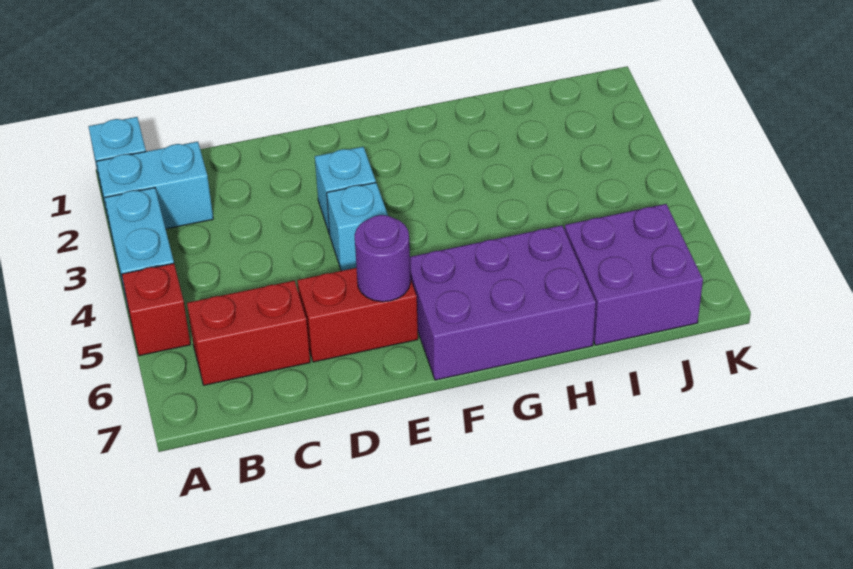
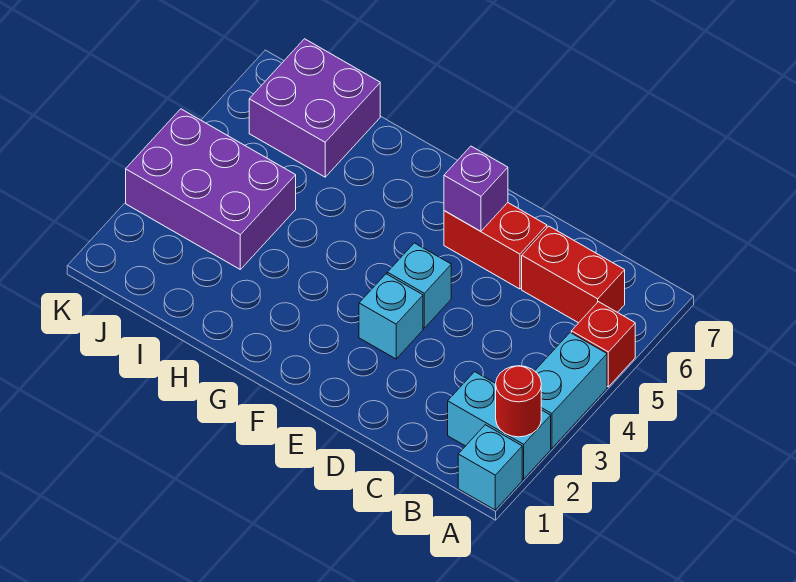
none -> red 1x1 round brick [496,366,541,437]
purple 1x1 round brick [354,215,411,302] -> purple 1x1 brick [444,146,508,231]
purple 2x3 brick [410,225,596,380] -> purple 2x3 brick moved to [126,109,296,269]

